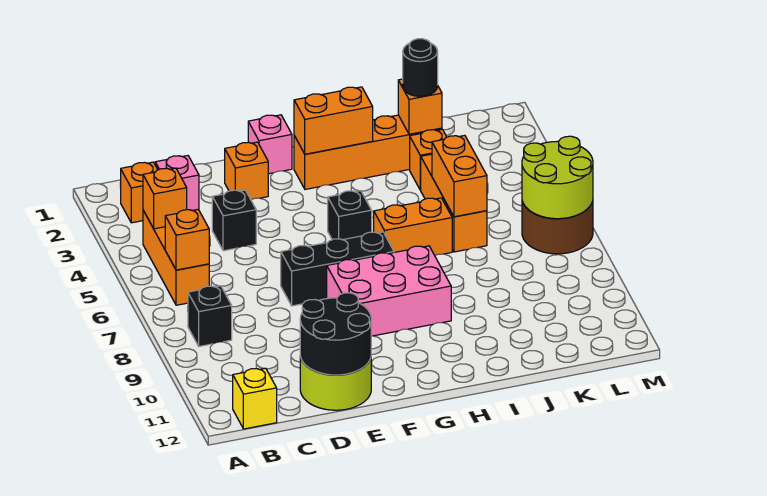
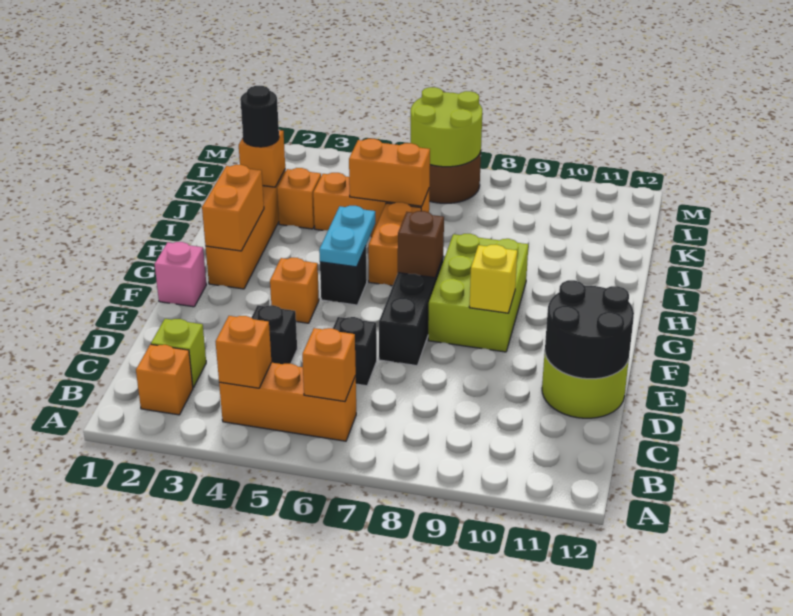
black 1x1 brick [188,286,232,346] -> black 1x1 brick moved to [333,317,377,386]
yellow 1x1 brick [233,368,277,429] -> yellow 1x1 brick moved to [469,245,517,313]
pink 1x1 brick [155,156,199,211] -> lime 1x1 brick [151,319,206,388]
orange 1x1 brick [225,142,268,200] -> orange 1x1 brick moved to [270,258,319,323]
pink 2x3 brick [327,246,451,336] -> lime 2x3 brick [428,234,528,352]
none -> cyan 1x2 plate [319,206,375,267]
none -> brown 1x1 brick [398,211,444,278]

